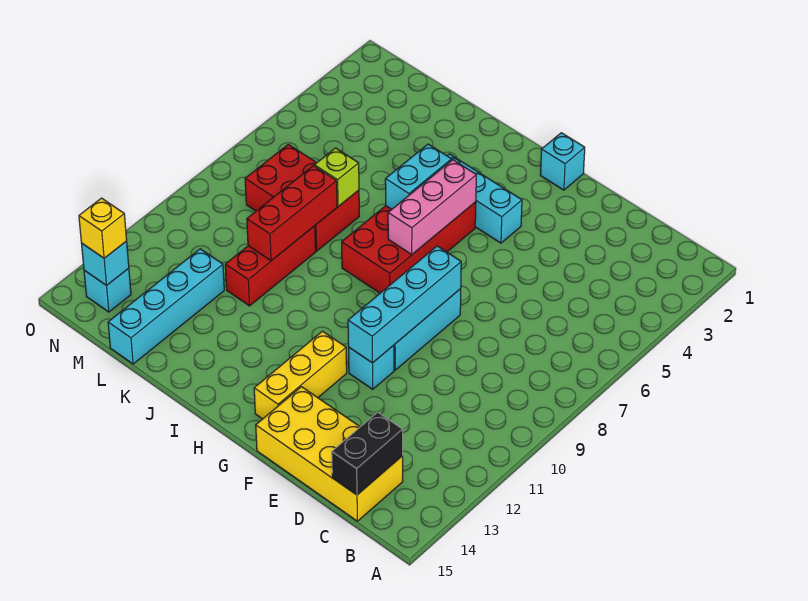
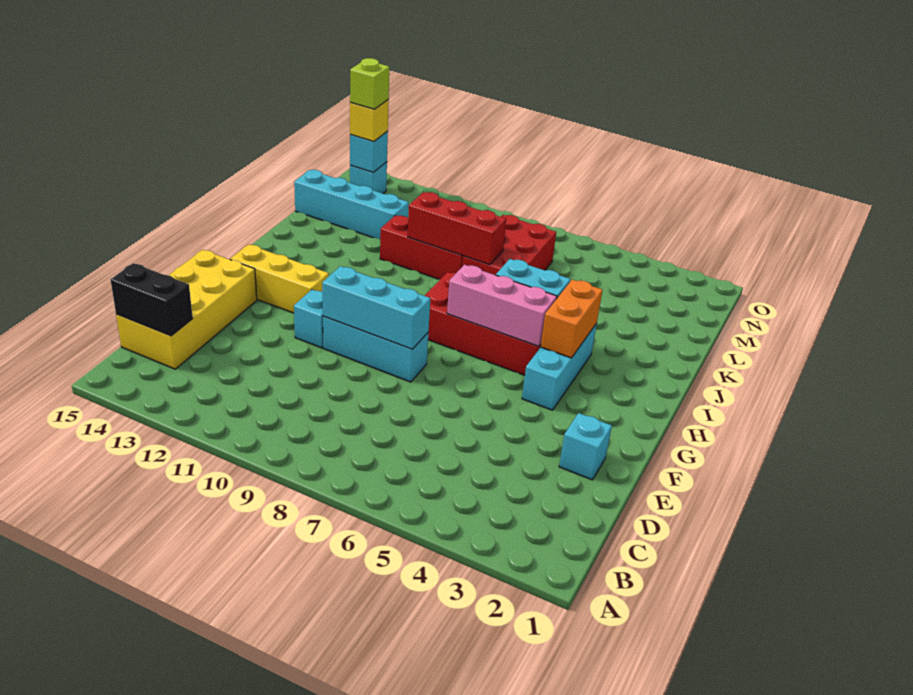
cyan 1x4 brick [348,246,461,363] -> cyan 1x3 brick [322,266,430,349]
cyan 1x1 brick [540,133,585,190] -> cyan 1x1 brick moved to [559,413,612,480]
none -> orange 1x2 brick [541,280,602,358]
lime 1x1 brick [314,148,359,206] -> lime 1x1 brick moved to [350,58,389,109]

